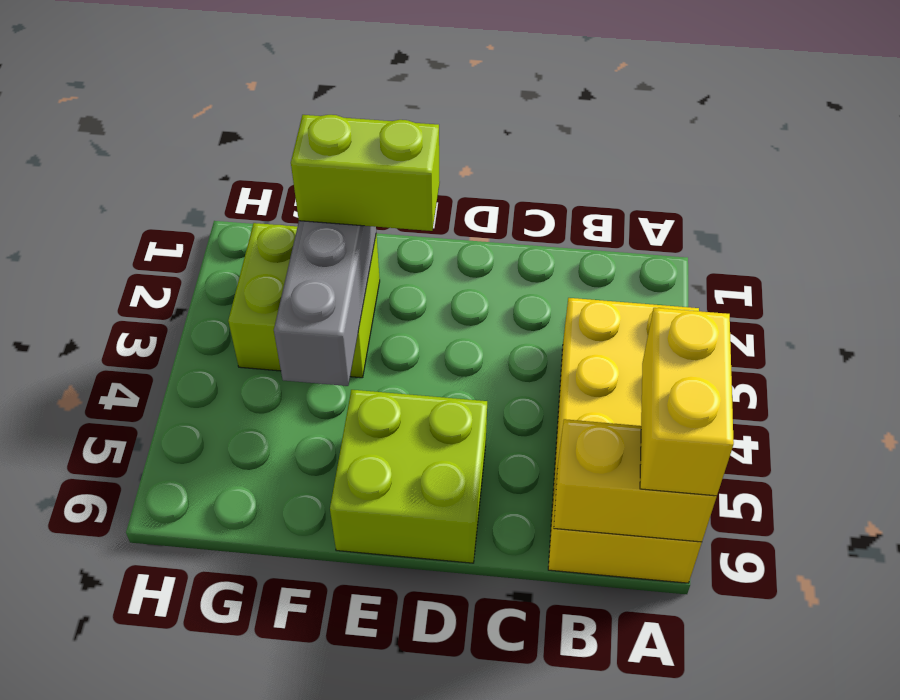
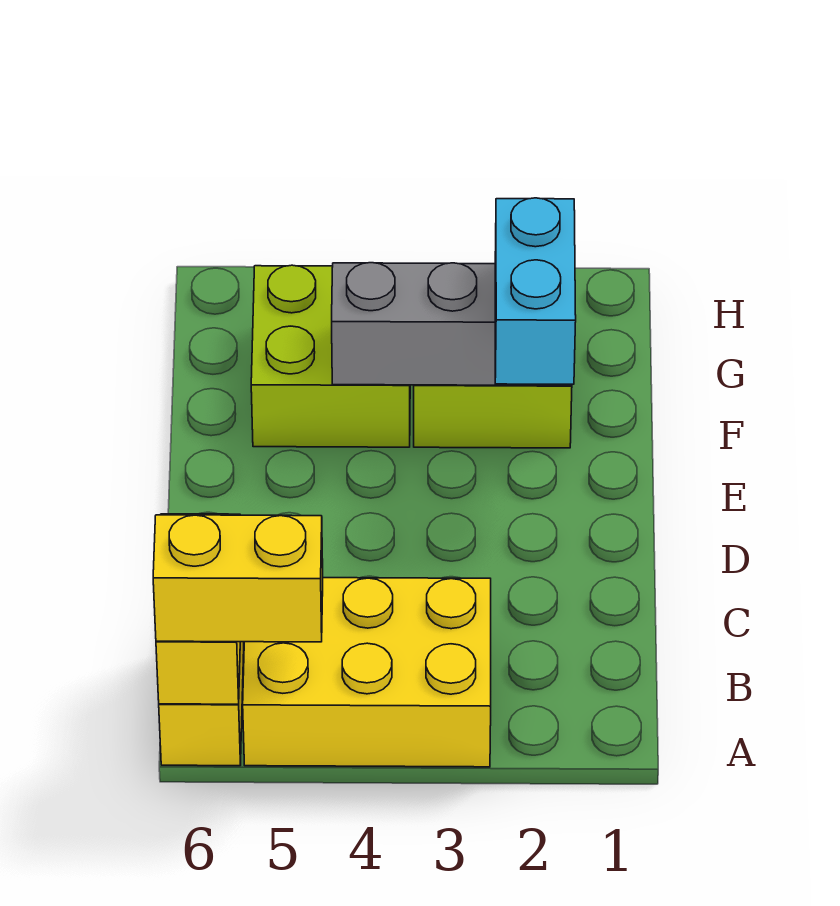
lime 2x2 brick [330,390,487,563] -> lime 2x2 brick moved to [251,265,410,447]
lime 1x2 brick [291,115,440,231] -> cyan 1x2 brick [495,198,576,384]

